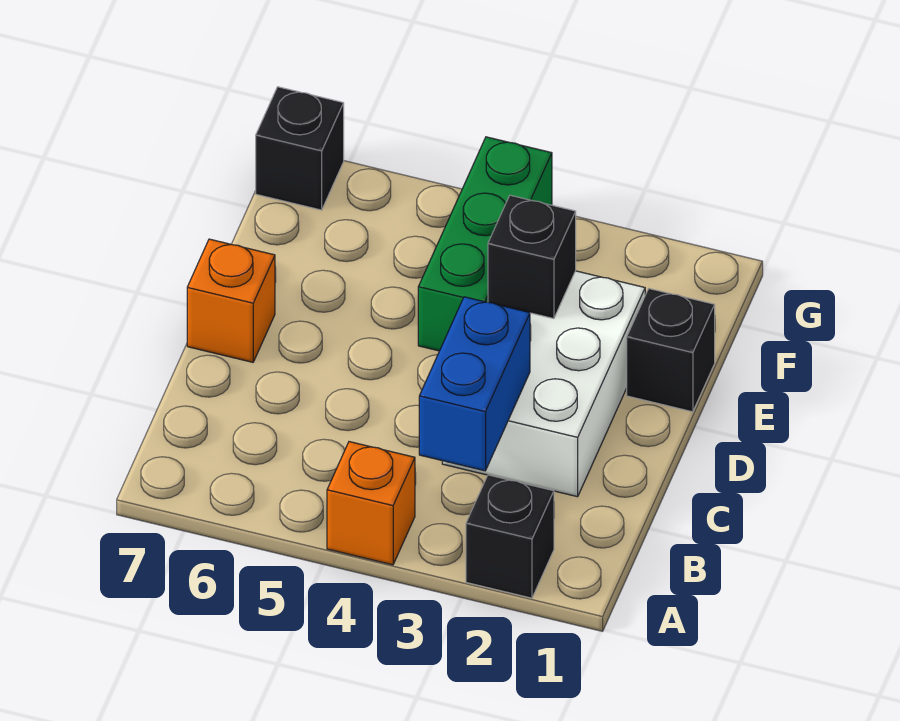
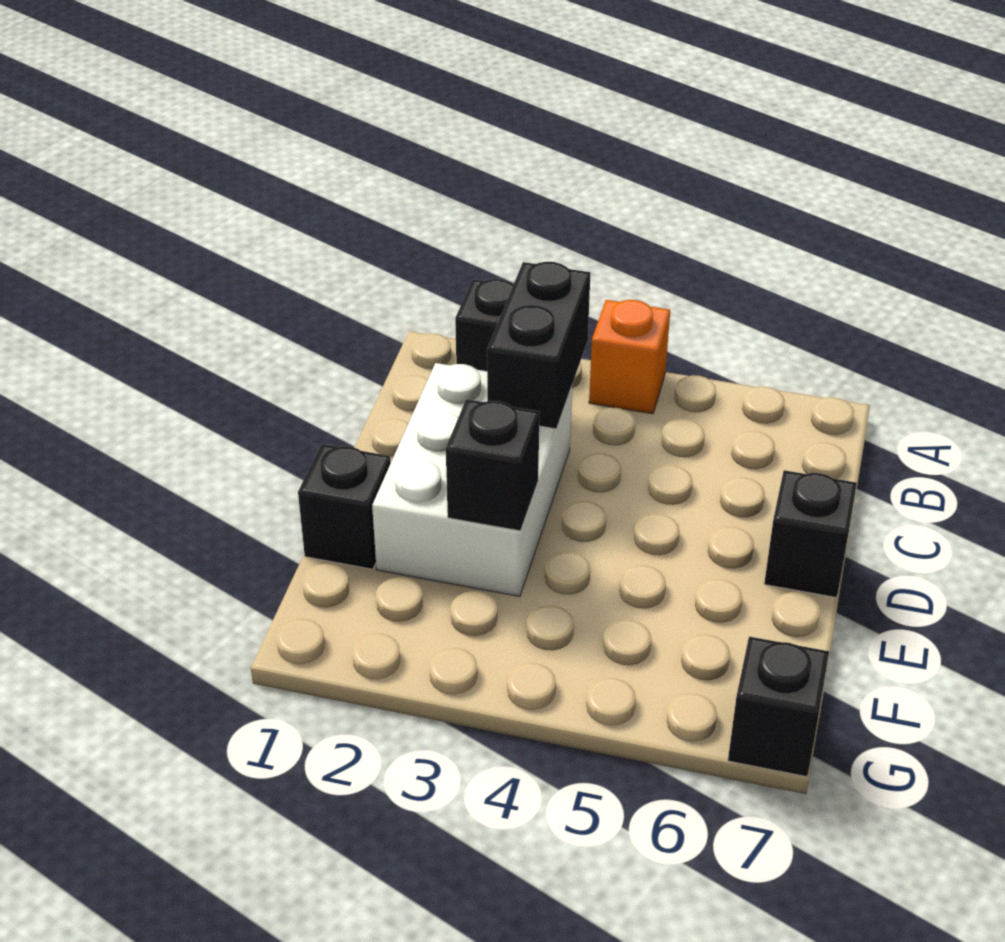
blue 1x2 brick [419,297,530,471] -> black 1x2 brick [487,262,590,429]
orange 1x1 brick [187,239,275,362] -> black 1x1 brick [764,470,857,598]
green 1x3 brick [418,137,552,351] -> none

